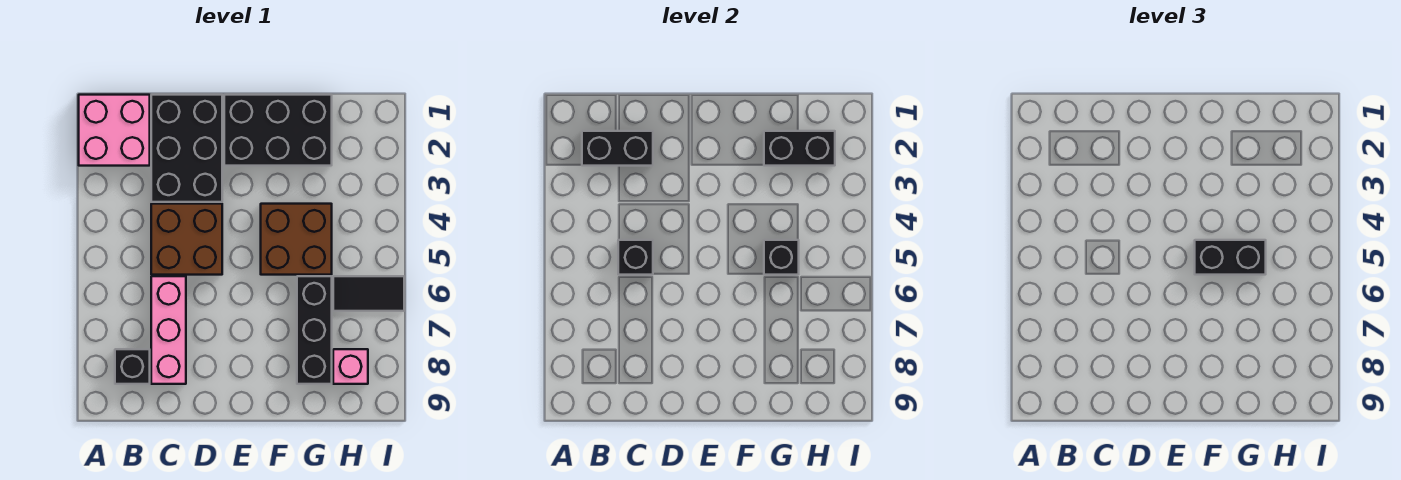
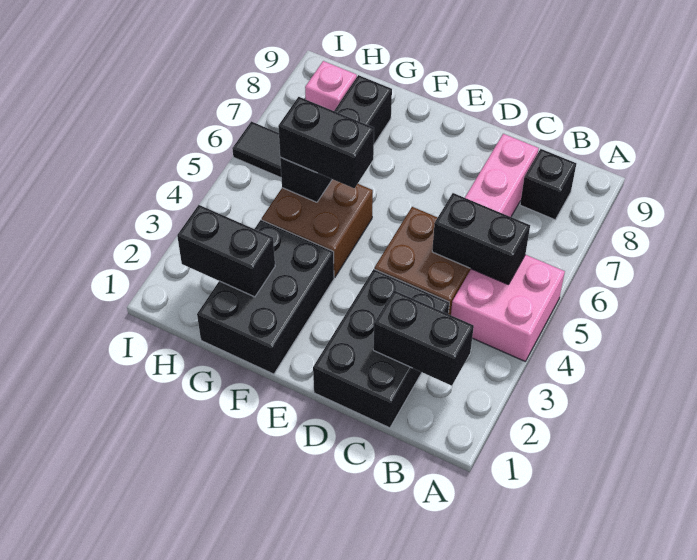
pink 2x2 brick [79,95,150,166] -> pink 2x2 brick moved to [451,255,565,361]
black 1x1 brick [618,240,653,275] -> black 1x2 brick [432,193,530,284]
black 2x3 brick [224,95,332,166] -> black 2x3 brick turned to [197,220,334,374]

